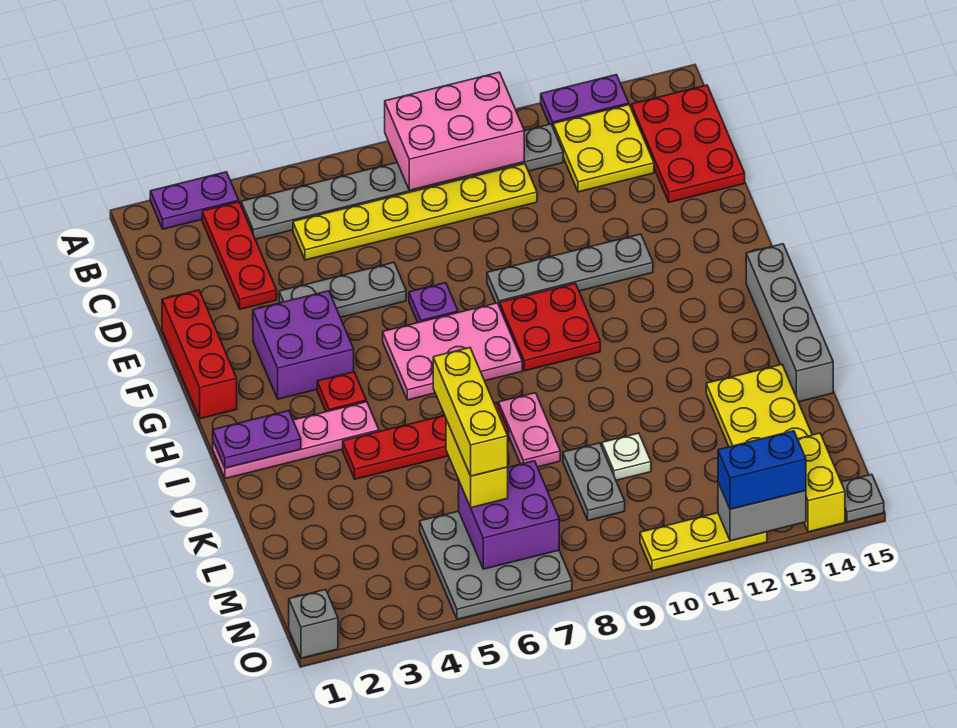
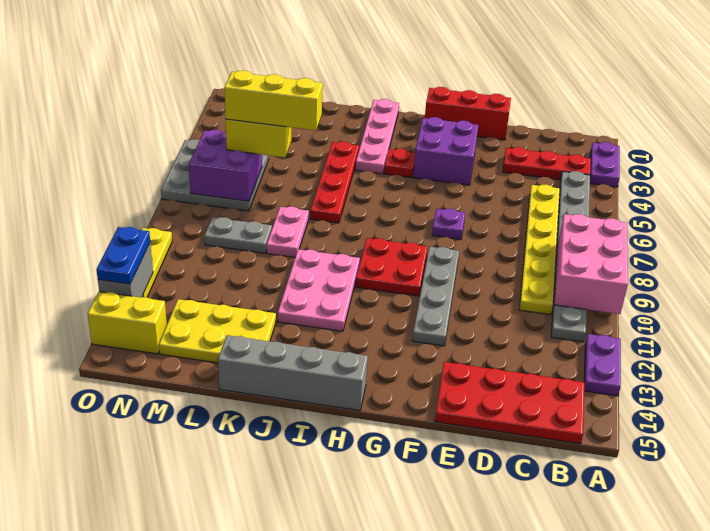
yellow 2x2 plate [553,105,654,192] -> none
red 2x3 plate [631,85,745,202] -> red 2x4 plate [435,362,585,444]
grey 1x3 plate [279,263,406,317] -> none
pink 2x3 plate [383,303,522,400] -> pink 2x3 plate moved to [278,249,360,331]
purple 1x2 plate [213,411,301,468] -> none
pink 1x2 plate [499,393,560,467] -> pink 1x2 plate turned to [267,207,309,257]
white 1x1 plate [602,433,651,480] -> none
grey 1x1 brick [289,590,338,658] -> none
blue 1x2 brick [718,431,806,509] -> blue 1x2 plate [96,227,150,284]
grey 1x1 plate [841,474,884,522] -> none

